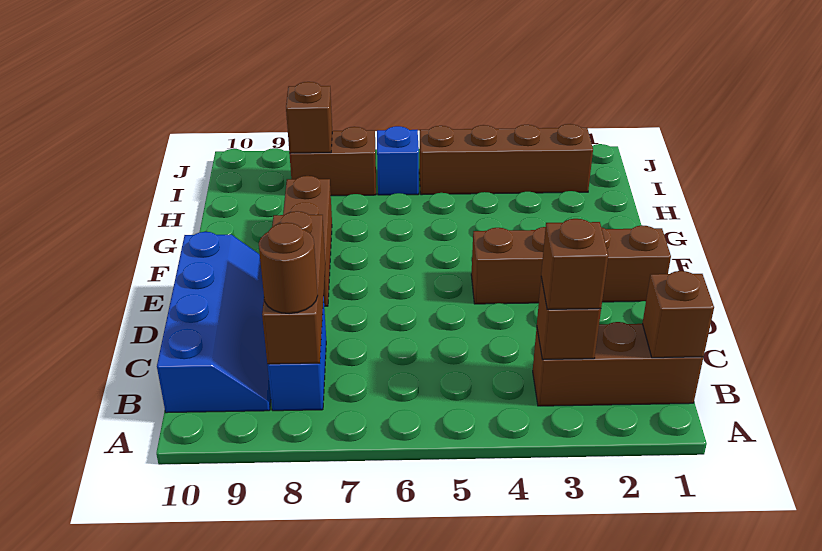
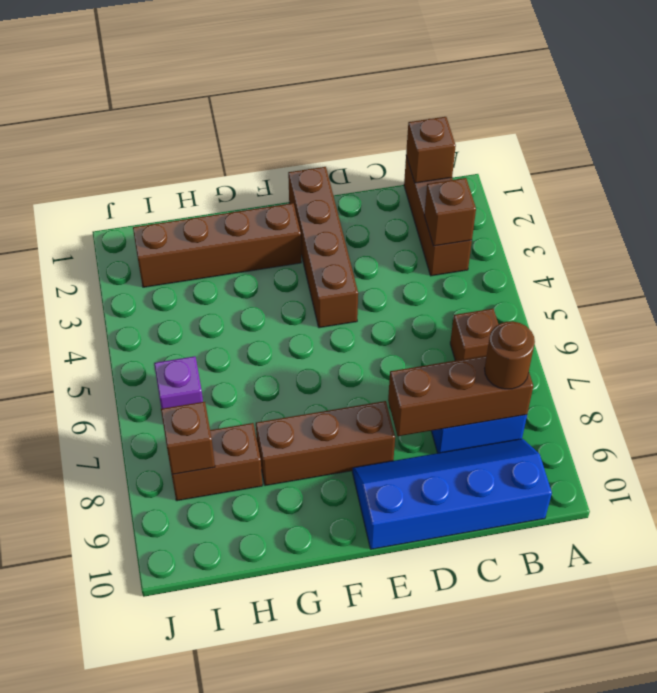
brown 1x1 brick [541,219,608,309] -> brown 1x1 brick moved to [450,308,498,361]
brown 1x4 brick [419,124,593,195] -> brown 1x4 brick turned to [133,203,301,287]
blue 1x1 brick [377,126,419,195] -> purple 1x1 brick [154,356,203,409]
brown 1x2 brick [289,127,376,196] -> brown 1x2 brick turned to [172,423,262,501]

